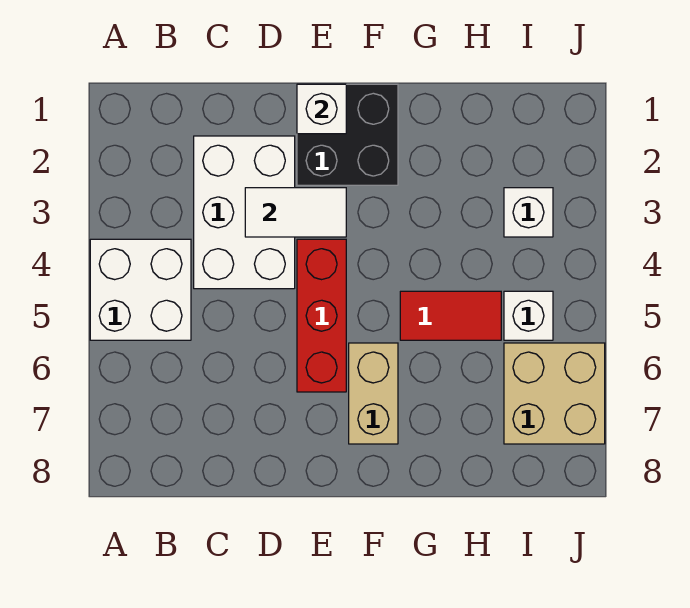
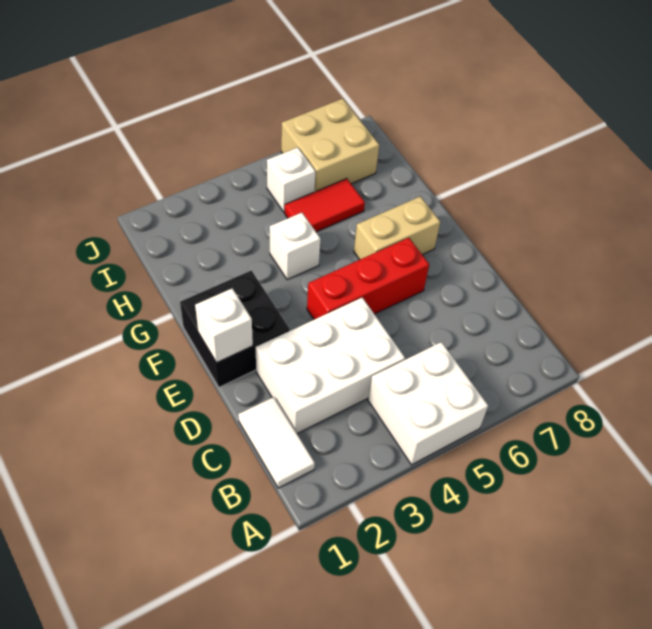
white 1x2 tile [245,188,346,237] -> white 1x2 tile moved to [238,397,315,488]
red 1x2 tile [400,291,501,340] -> red 1x2 tile turned to [285,179,365,232]
white 1x1 brick [504,188,553,237] -> white 1x1 brick moved to [270,213,320,280]

